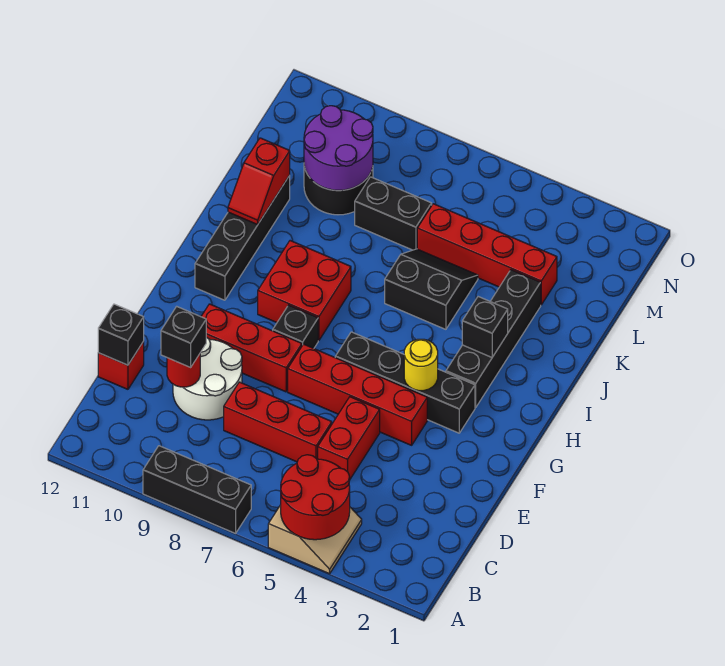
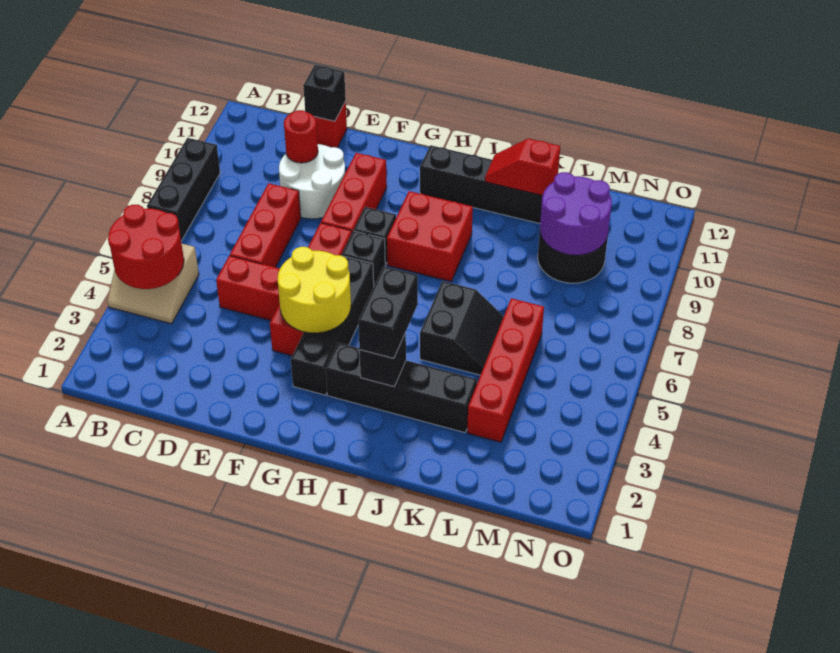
black 1x1 brick [161,306,206,367] -> black 1x1 brick moved to [342,231,385,285]
yellow 1x1 round brick [404,339,438,391] -> yellow 2x2 round brick [278,247,351,333]
black 1x2 brick [355,177,432,250] -> black 1x2 brick moved to [358,266,418,358]

